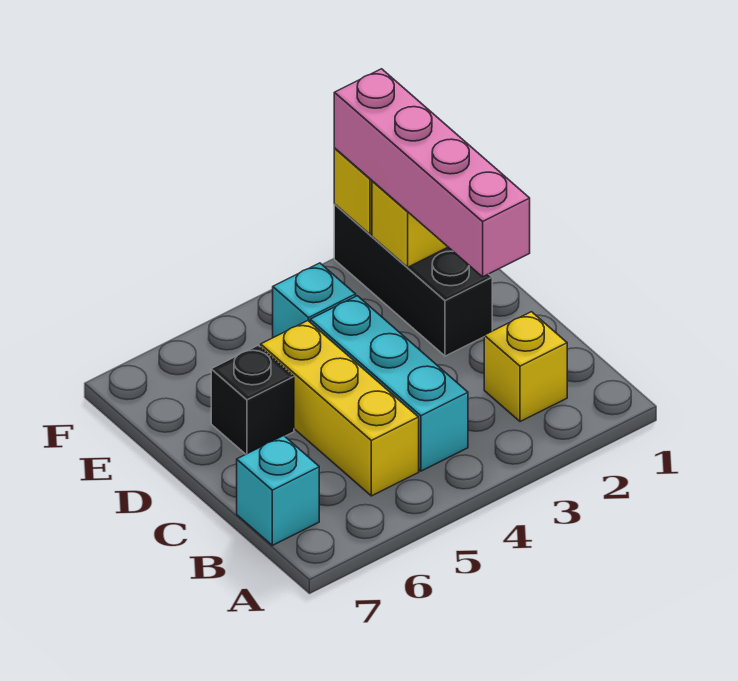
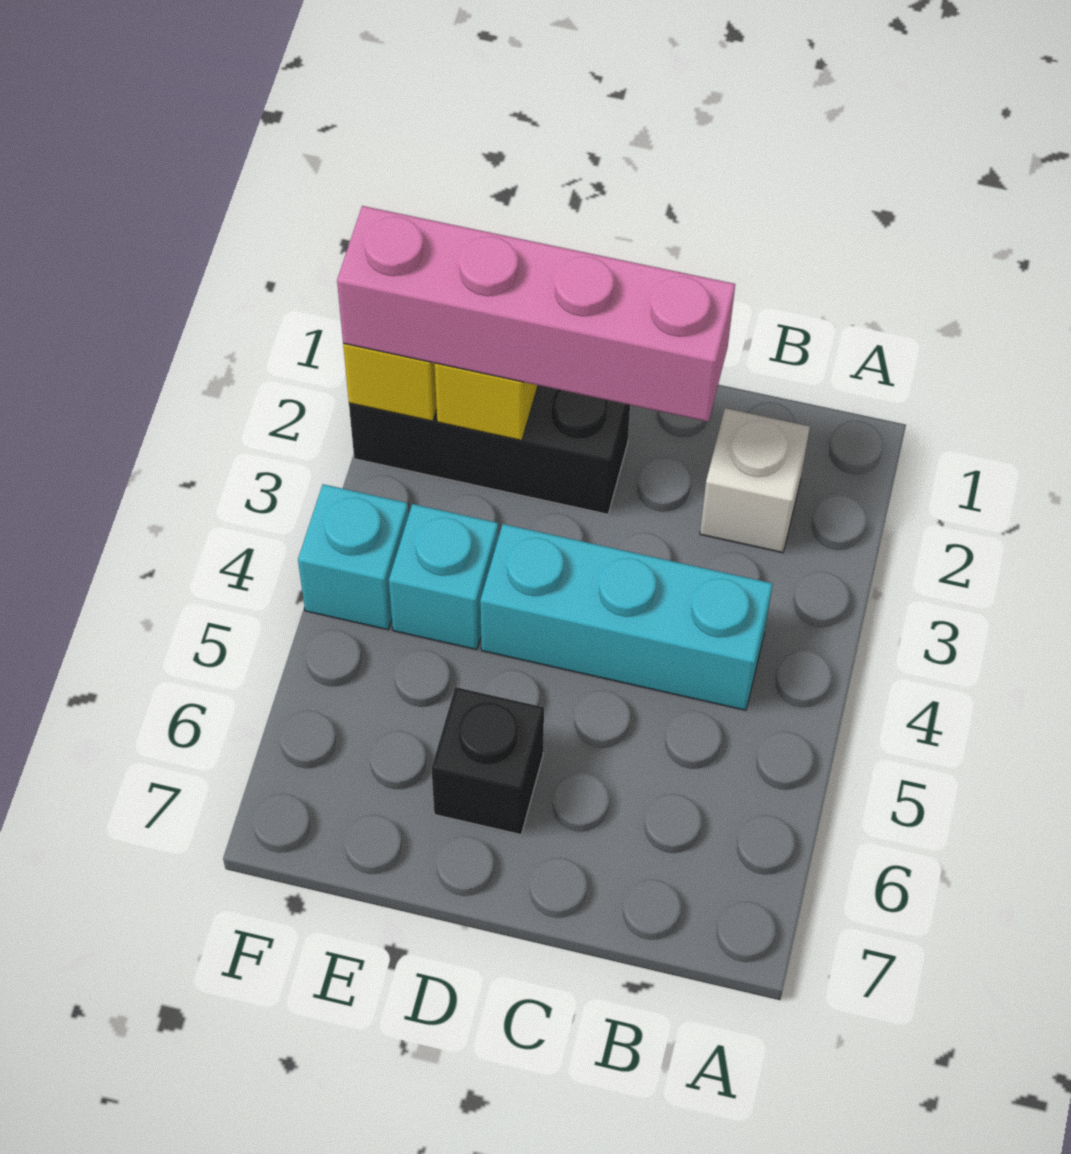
yellow 1x1 brick [484,312,567,422] -> white 1x1 brick [700,408,810,553]
yellow 1x3 brick [261,321,419,496] -> none
cyan 1x1 brick [237,436,319,545] -> cyan 1x1 brick moved to [298,484,409,630]

